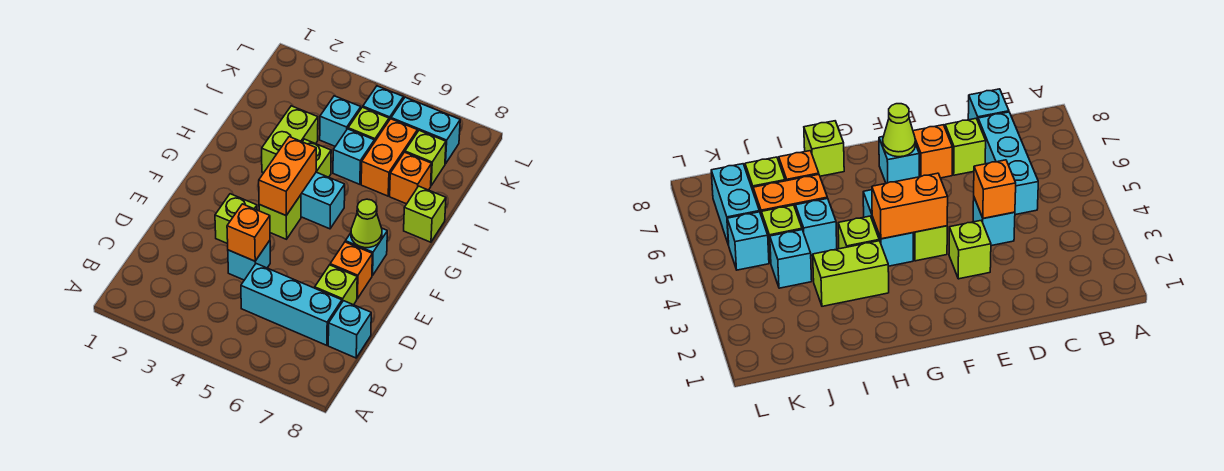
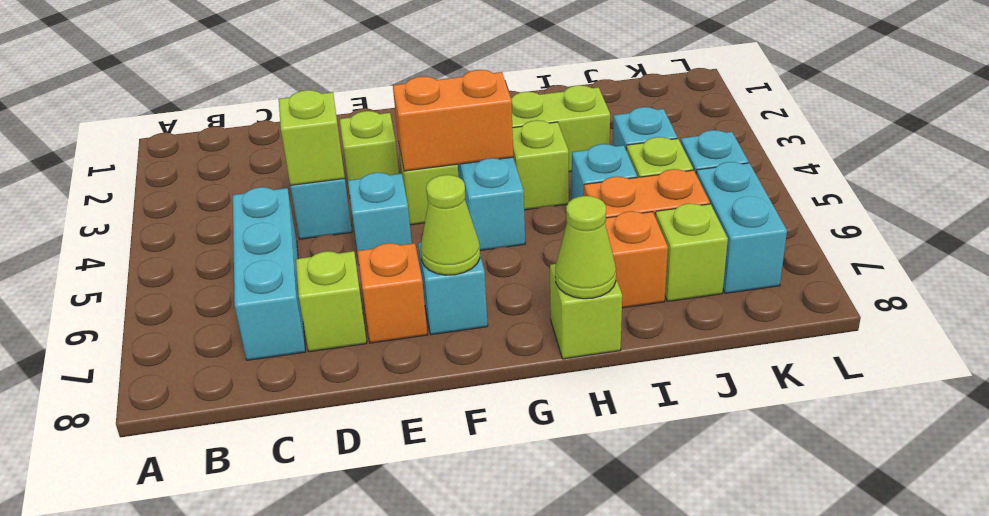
cyan 1x1 brick [328,301,371,358] -> cyan 1x1 brick moved to [348,173,412,251]
orange 1x1 brick [227,204,270,261] -> lime 1x1 brick [279,90,345,185]
none -> lime 1x1 cone [555,196,616,299]

